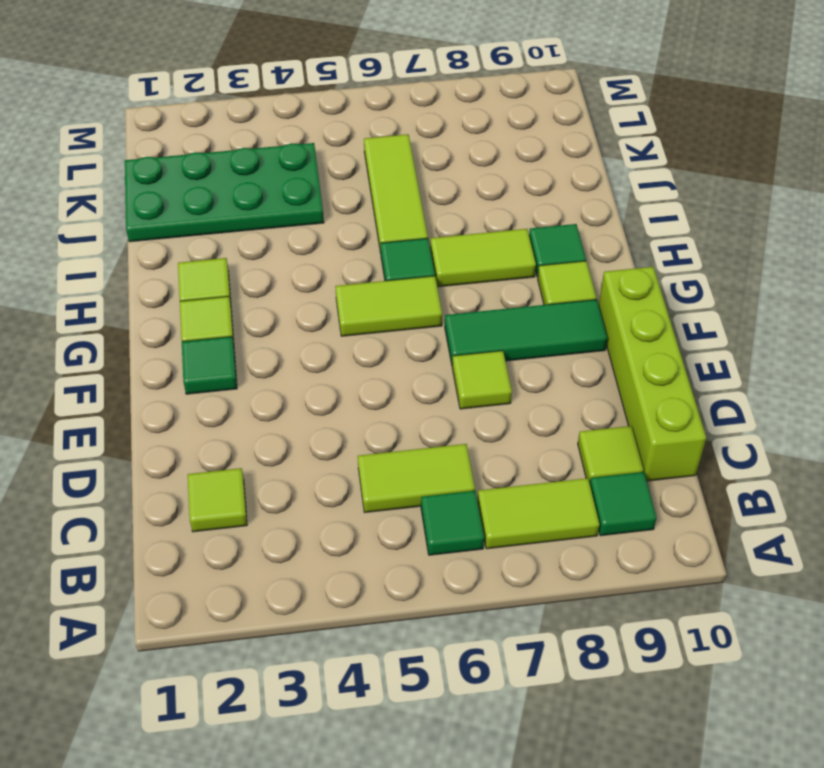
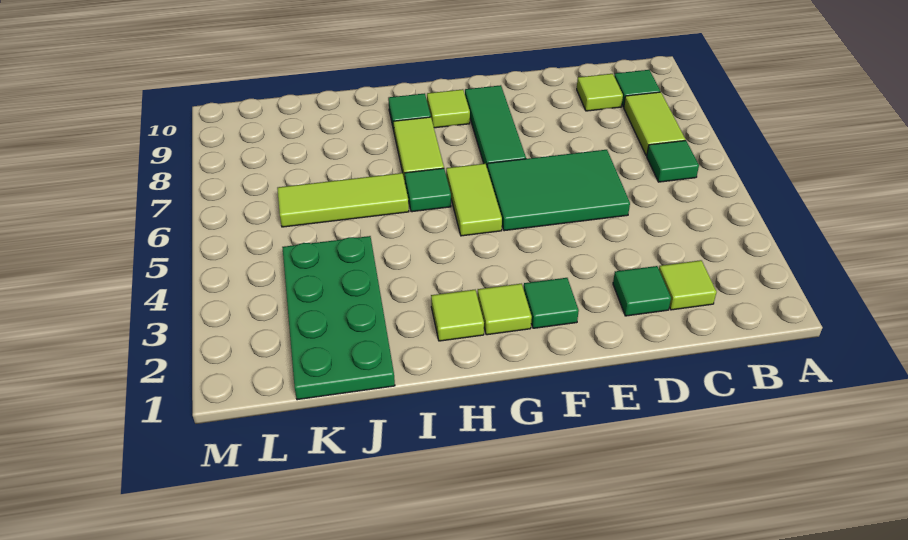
lime 1x2 tile [358,444,475,513] -> none
lime 1x4 brick [599,267,706,481] -> none
none -> green 1x1 tile [613,266,671,316]
none -> green 2x3 tile [487,150,630,231]
lime 1x1 tile [452,351,512,409] -> none

